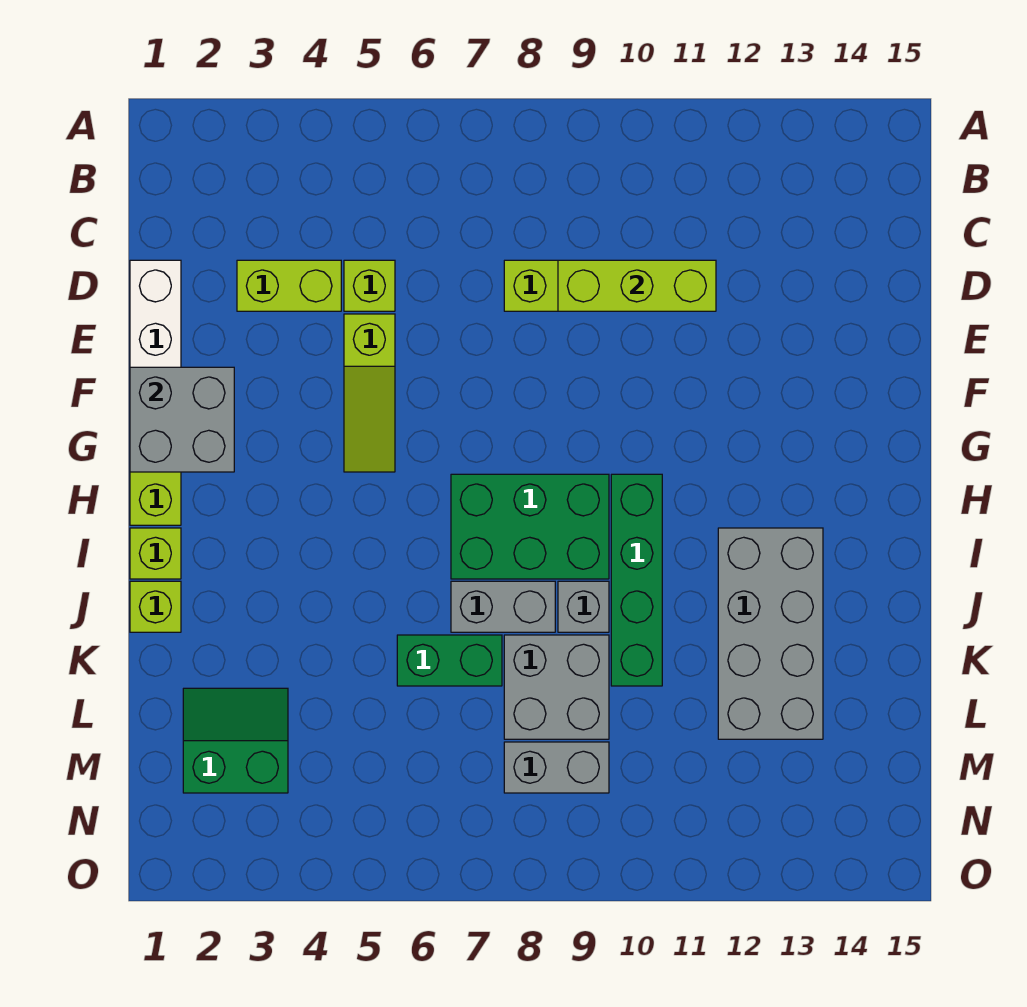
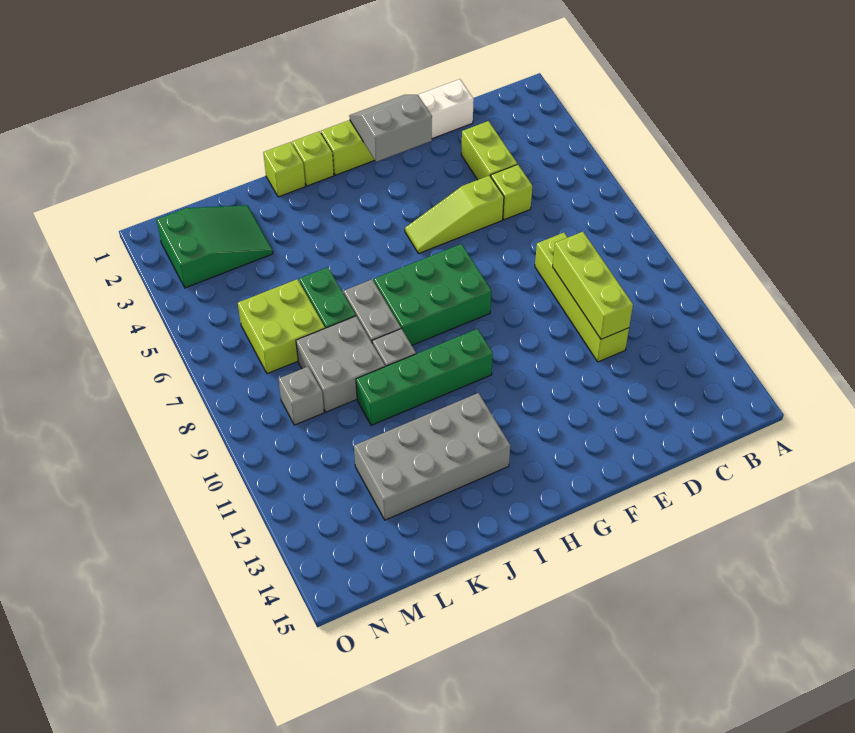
grey 2x2 brick [130,367,234,472] -> grey 2x2 slope [349,95,432,162]
green 2x3 brick [451,474,609,579] -> green 2x3 brick turned to [374,244,491,345]
green 2x2 slope [183,688,288,793] -> green 2x3 slope [156,205,273,288]
none -> lime 2x2 brick [238,279,325,374]
grey 1x2 brick [504,742,609,793] -> grey 1x1 brick [278,367,324,425]

